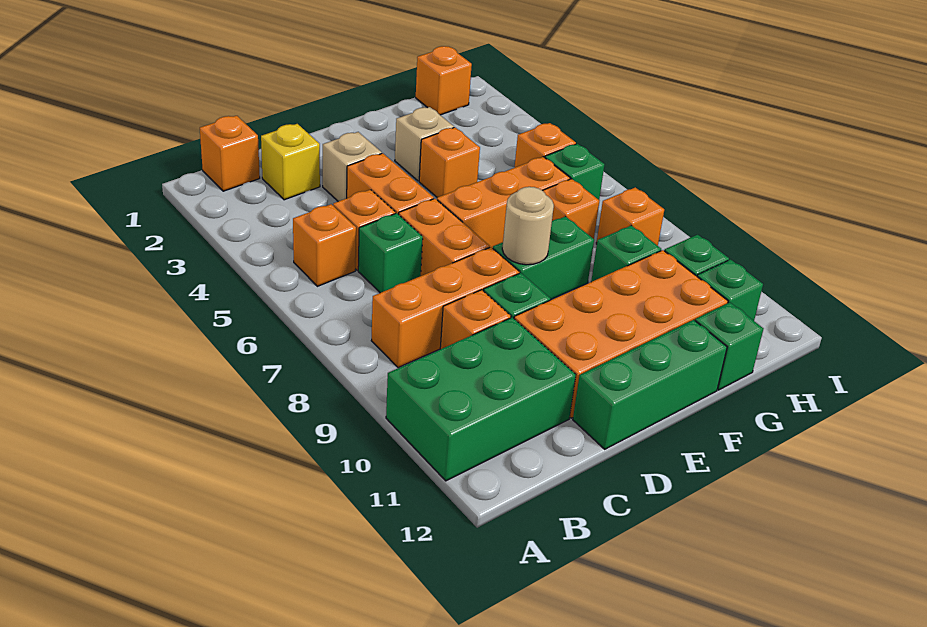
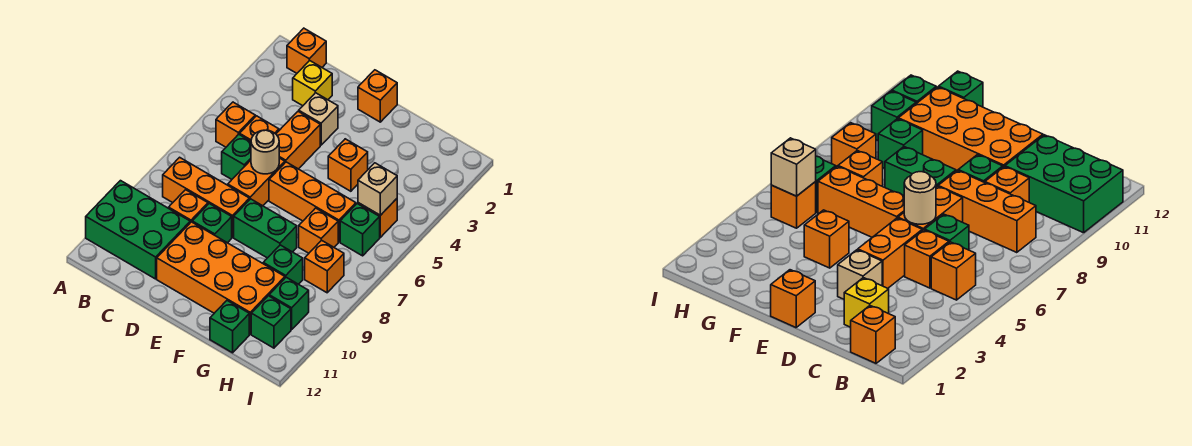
green 1x3 brick [573,320,727,449] -> none
tan 1x1 round brick [502,187,554,265] -> tan 1x1 round brick moved to [251,130,279,174]
tan 1x1 brick [395,107,454,181] -> tan 1x1 brick moved to [358,163,397,215]
orange 1x1 brick [416,46,472,115] -> orange 1x1 brick moved to [358,70,397,122]

